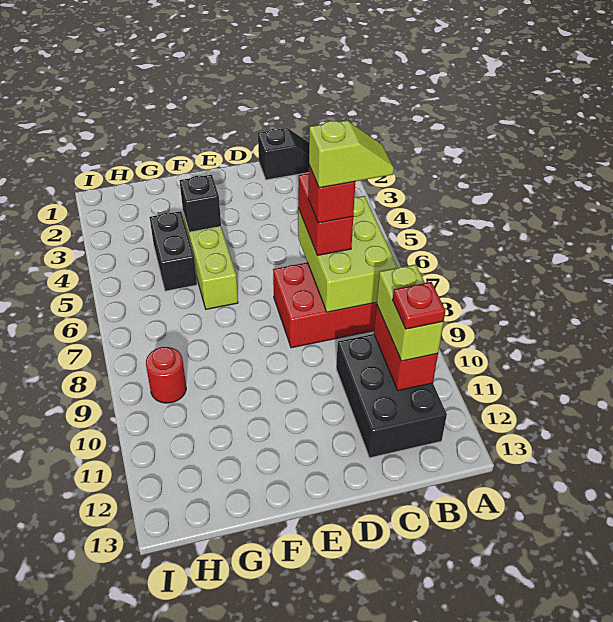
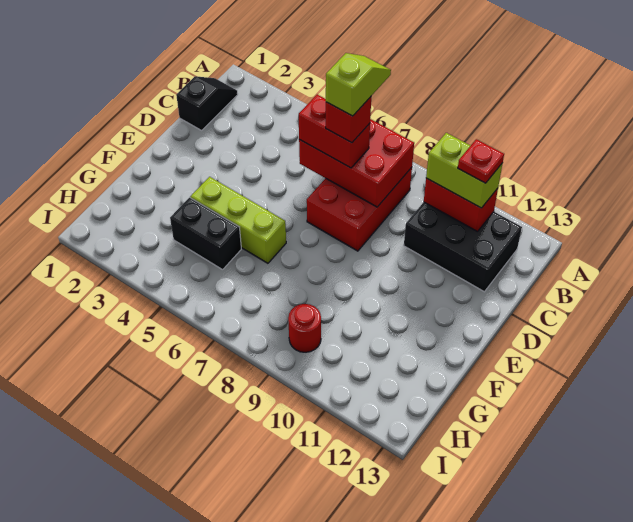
lime 2x3 brick [298,196,398,312] -> red 2x3 brick [299,119,414,207]
black 1x1 brick [180,175,221,232] -> none

